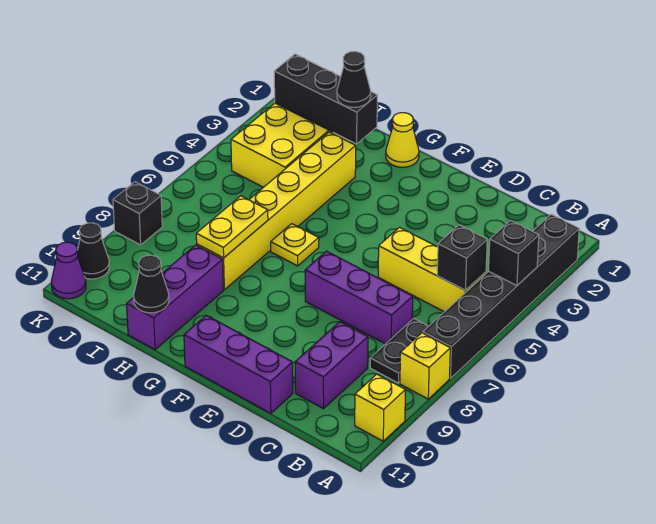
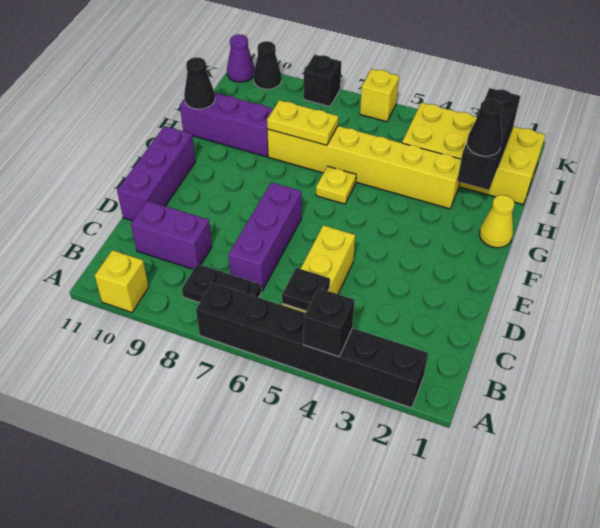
yellow 1x1 brick [400,333,450,399] -> yellow 1x1 brick moved to [360,69,399,122]
black 1x1 brick [437,225,487,290] -> black 1x1 plate [282,268,330,311]

